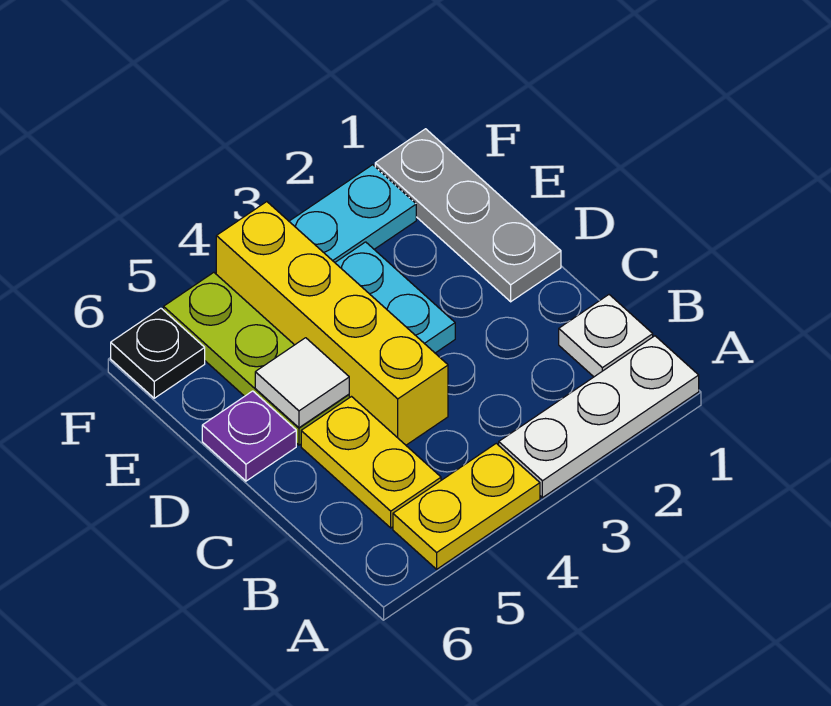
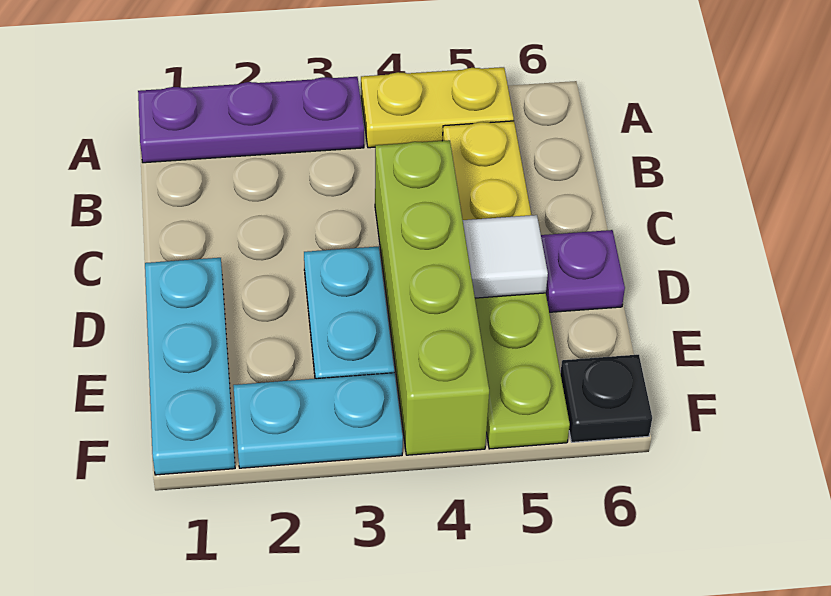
white 1x3 plate [499,336,699,498] -> purple 1x3 plate [138,77,364,163]
white 1x1 plate [559,295,653,377] -> none
yellow 1x4 brick [216,202,448,445] -> lime 1x4 brick [375,140,489,455]
grey 1x3 plate [375,129,561,302] -> cyan 1x3 plate [145,258,235,475]

